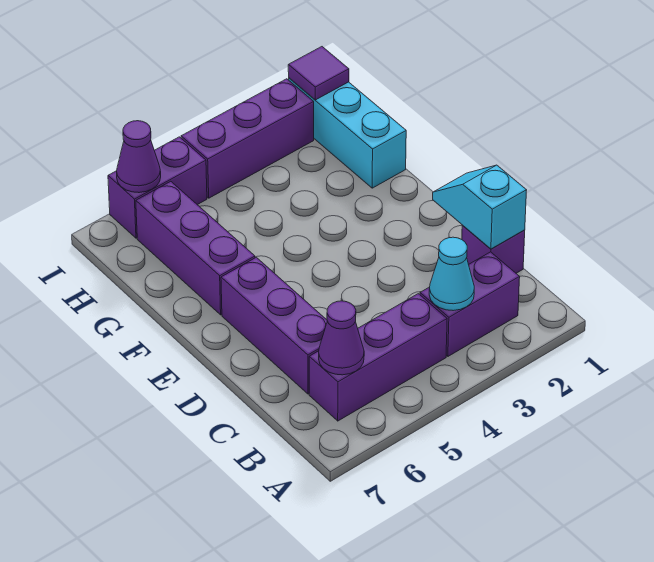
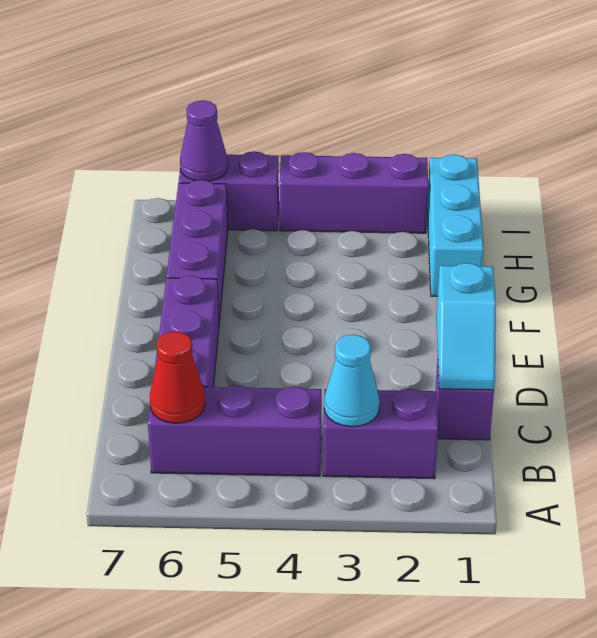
purple 1x1 cone [319,301,364,375] -> red 1x1 cone [150,331,205,423]
cyan 1x2 slope [433,165,527,249] -> cyan 1x2 slope turned to [436,263,496,390]
purple 1x1 tile [288,47,349,100] -> none

